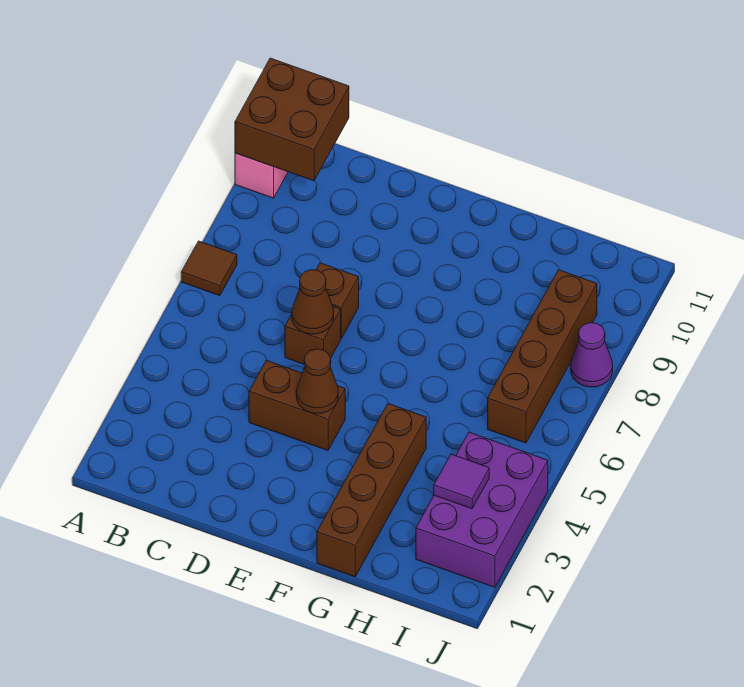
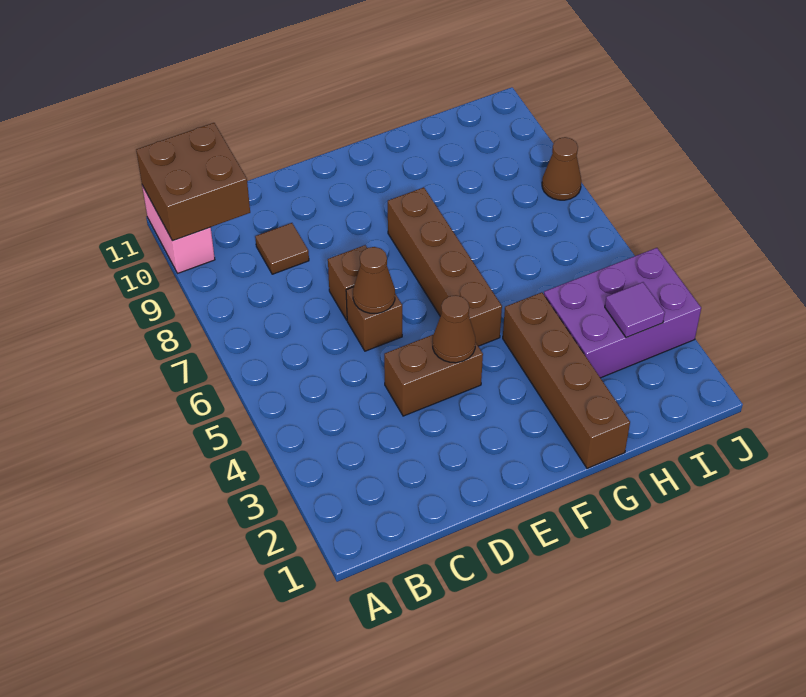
brown 1x1 tile [181,241,237,296] -> brown 1x1 tile moved to [255,223,309,274]
purple 2x3 brick [416,432,548,587] -> purple 2x3 brick turned to [544,248,701,378]
brown 1x4 brick [488,270,597,443] -> brown 1x4 brick moved to [388,187,502,346]
purple 1x1 cone [571,323,613,387] -> brown 1x1 cone [542,137,581,200]

